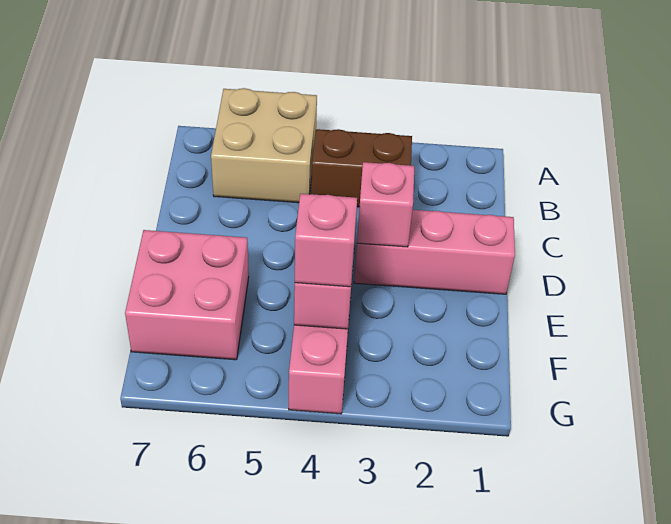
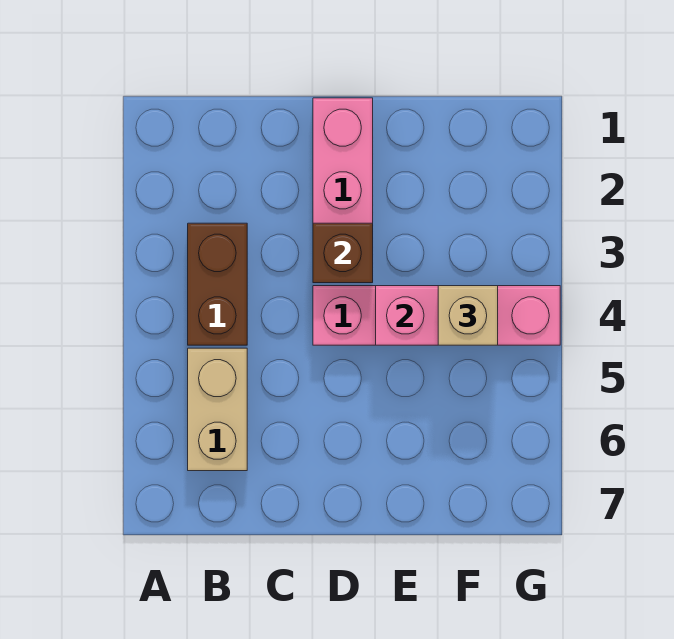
tan 2x2 brick [211,88,317,203] -> tan 1x2 brick [188,348,247,471]
pink 1x1 brick [357,162,414,247] -> brown 1x1 brick [313,223,373,283]
pink 2x2 brick [125,230,249,360] -> none
pink 1x1 brick [295,194,357,287] -> tan 1x1 brick [438,286,498,345]

